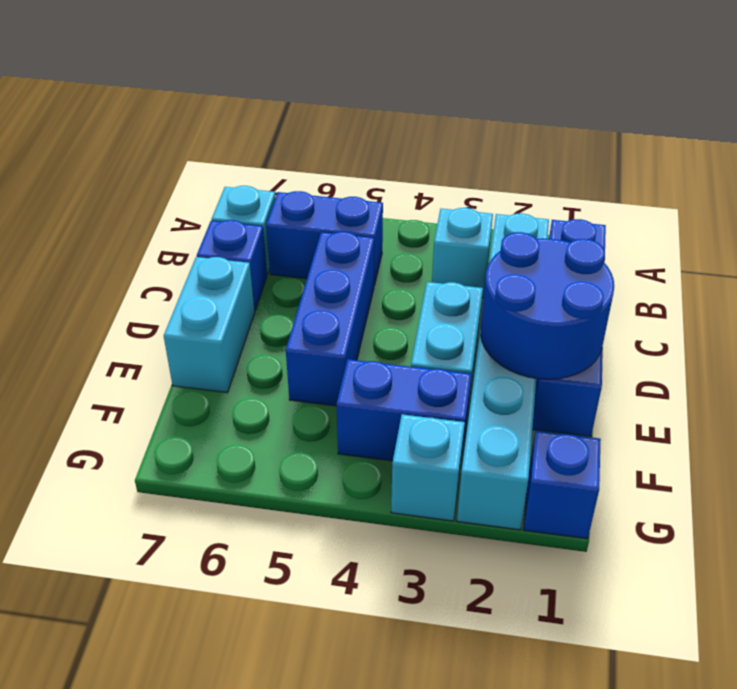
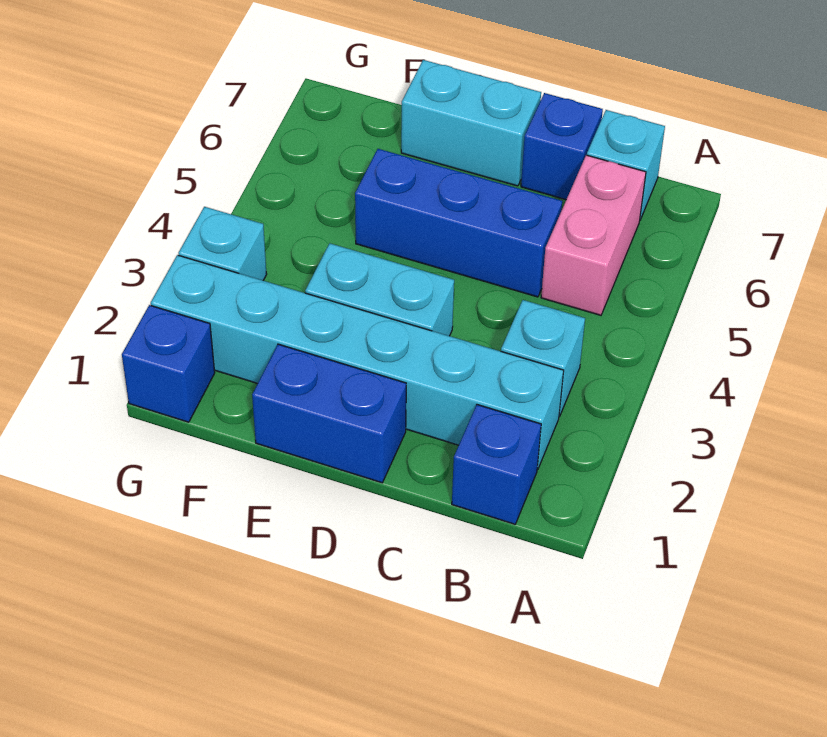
blue 1x2 brick [266,191,383,286] -> pink 1x2 brick [541,155,646,315]
blue 2x2 round brick [481,232,614,379] -> none
blue 1x2 brick [337,359,471,463] -> none

